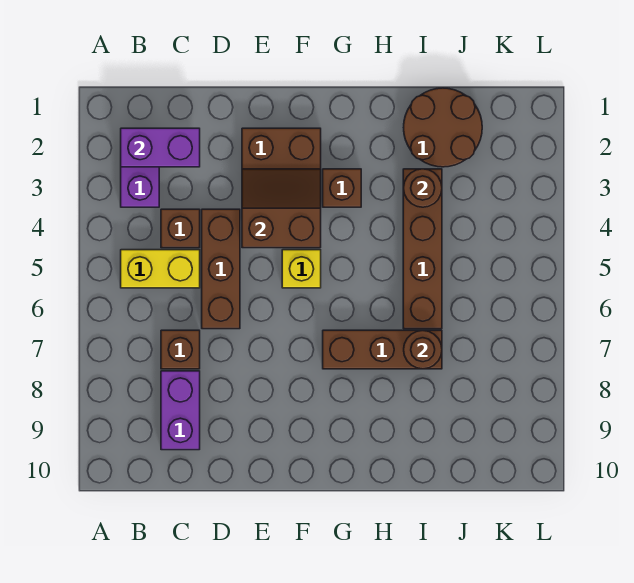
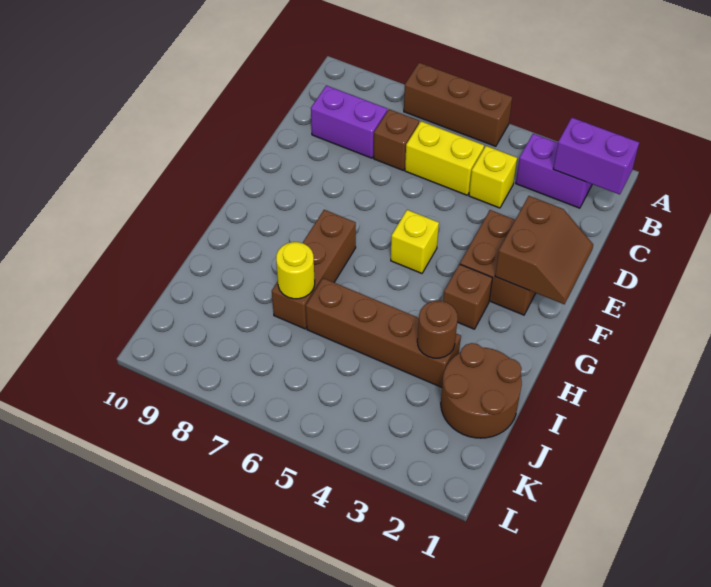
purple 1x2 brick [121,128,200,167] -> purple 1x2 brick turned to [553,118,639,195]
yellow 1x2 brick [121,250,200,288] -> yellow 1x2 brick turned to [405,121,484,195]
brown 1x1 brick [161,209,200,248] -> yellow 1x1 brick [469,146,517,208]
brown 1x3 brick [202,209,240,329] -> brown 1x3 brick moved to [404,63,512,146]
brown 2x2 slope [242,169,321,248] -> brown 2x2 slope moved to [495,196,593,304]
brown 1x1 round brick [404,330,442,369] -> yellow 1x1 round brick [276,242,315,299]

